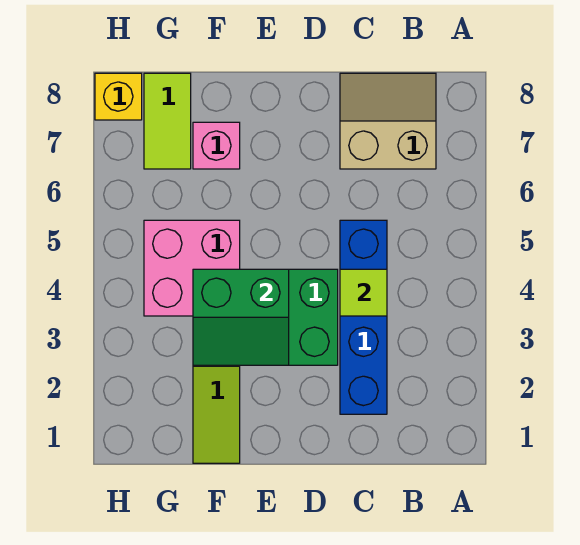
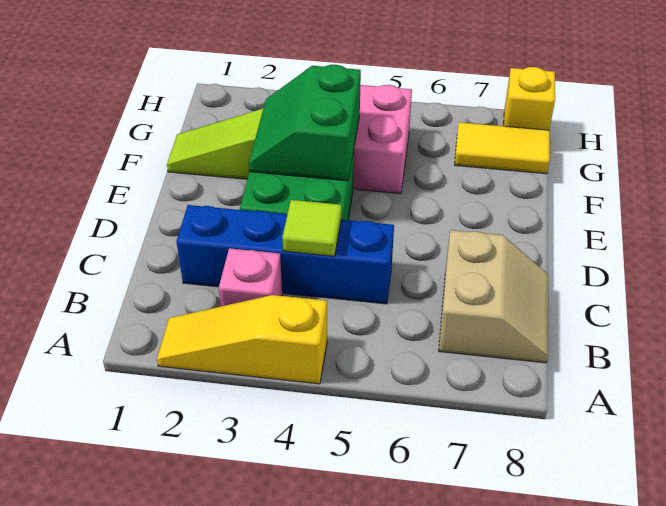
none -> yellow 1x3 slope [157,295,327,384]
pink 1x1 brick [193,122,240,169] -> pink 1x1 brick moved to [219,248,282,306]
lime 1x2 tile [144,73,191,169] -> yellow 1x2 tile [455,122,550,174]

